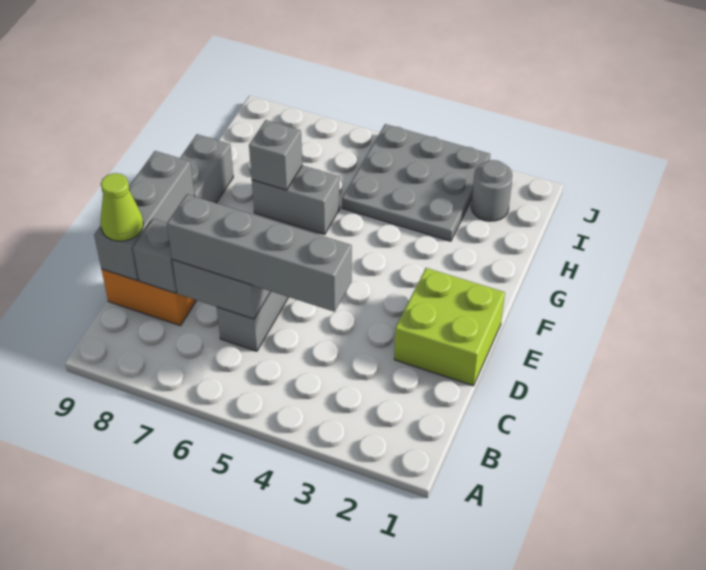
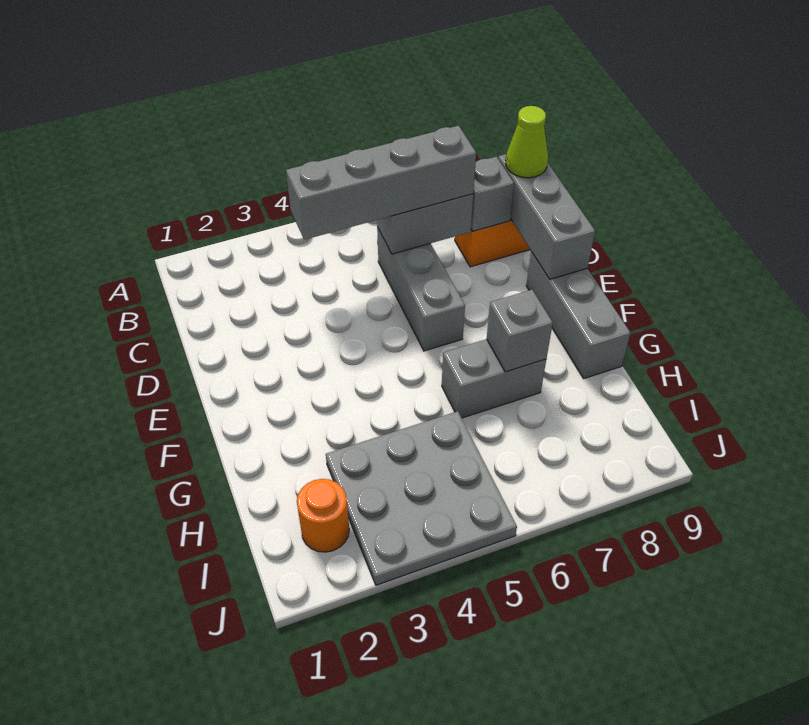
lime 2x2 brick [394,268,505,386] -> none
grey 1x1 round brick [471,160,513,221] -> orange 1x1 round brick [297,479,349,552]

